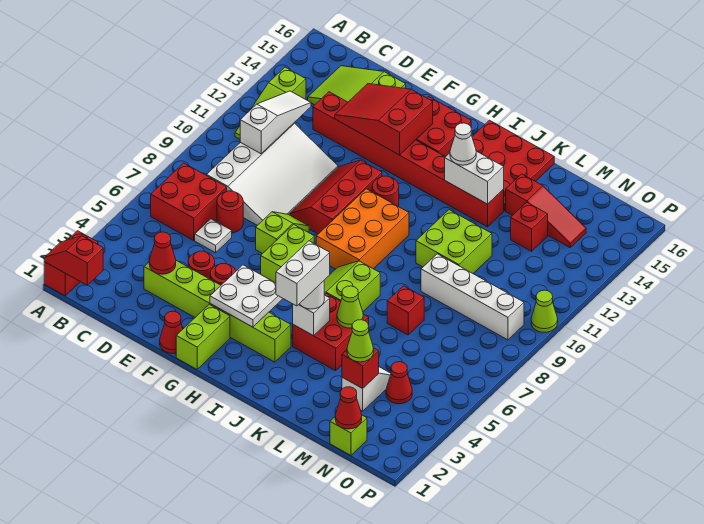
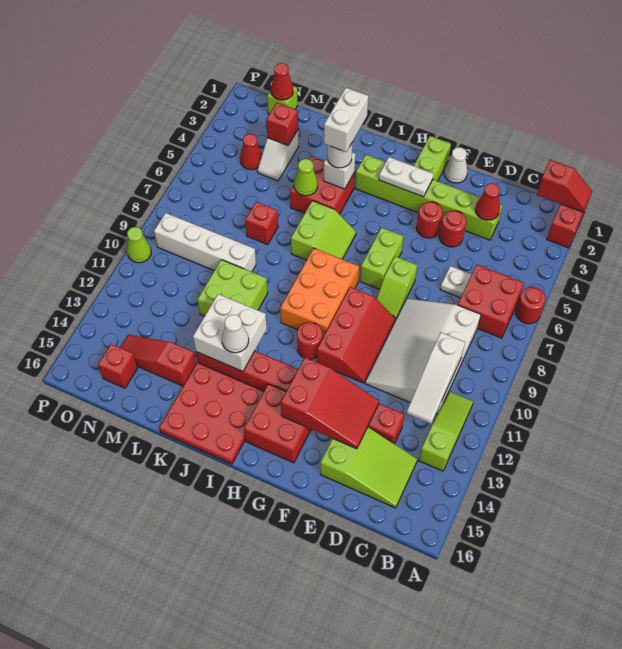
red 1x1 round brick [217,191,243,233] -> red 1x1 round brick moved to [516,287,546,324]
red 1x1 cone [160,311,183,354] -> white 1x1 cone [444,147,467,183]
white 2x2 plate [210,265,283,327] -> white 1x2 plate [379,157,433,197]
white 1x2 brick [445,151,504,204] -> white 2x2 brick [193,294,267,372]
lime 1x1 cone [347,320,374,362] -> none
red 1x1 brick [511,202,548,251] -> red 1x1 brick moved to [98,344,138,388]

